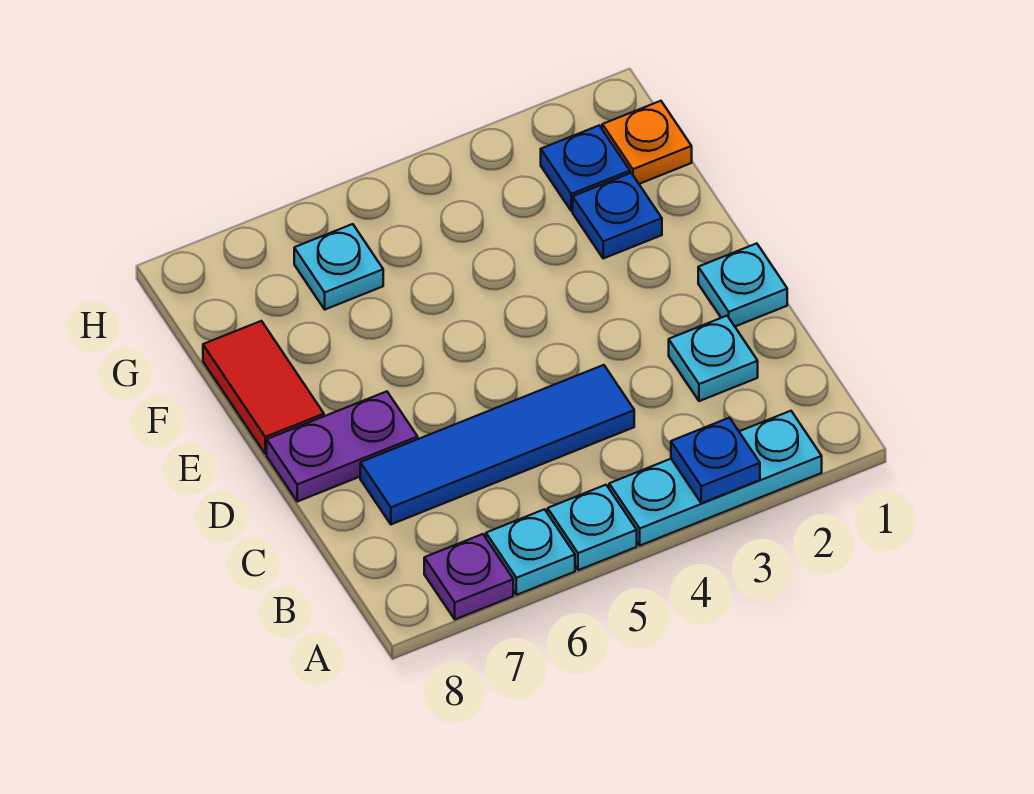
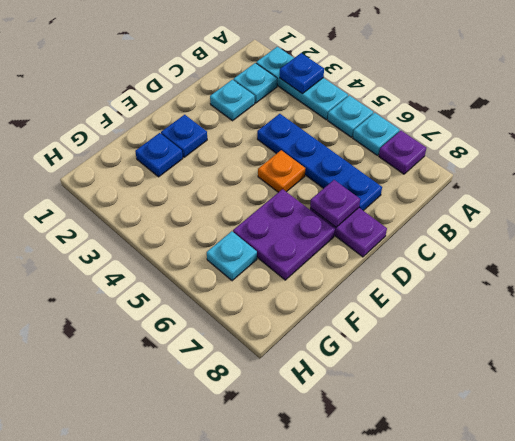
blue 1x4 tile [360,365,634,524] -> blue 1x4 plate [257,114,382,211]
cyan 1x1 plate [698,243,787,326] -> cyan 1x1 plate moved to [233,63,277,103]
none -> purple 1x1 plate [310,180,360,227]
none -> purple 2x2 plate [233,189,335,280]
red 1x2 tile [203,321,324,454] -> none
orange 1x1 plate [602,101,692,184] -> orange 1x1 plate moved to [258,150,305,192]
blue 1x1 plate [541,125,630,211] -> blue 1x1 plate moved to [161,115,207,157]

